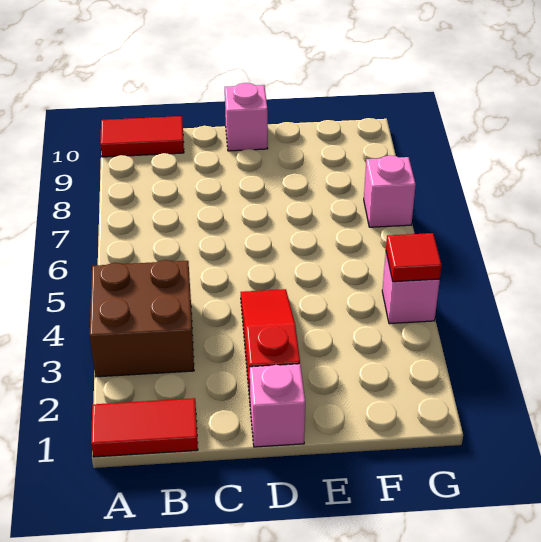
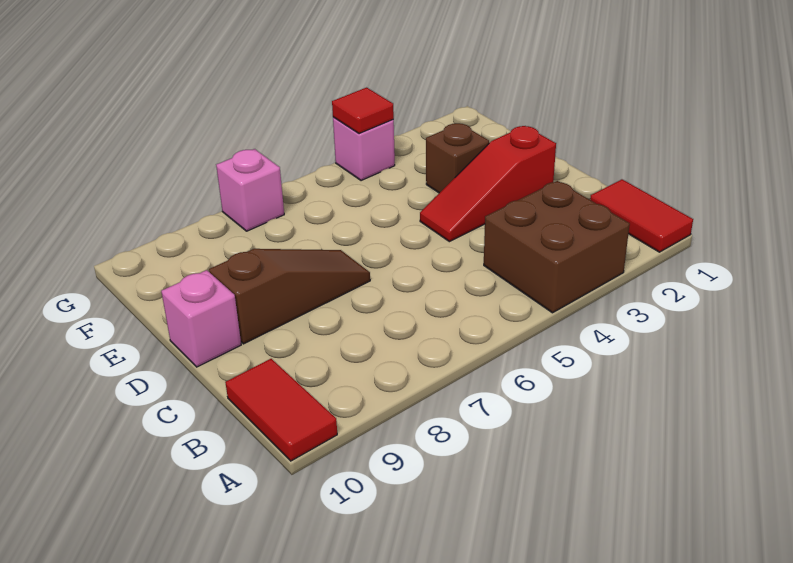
pink 1x1 brick [250,364,305,447] -> none
none -> brown 1x3 slope [209,249,370,344]
none -> brown 1x1 brick [426,123,489,193]

